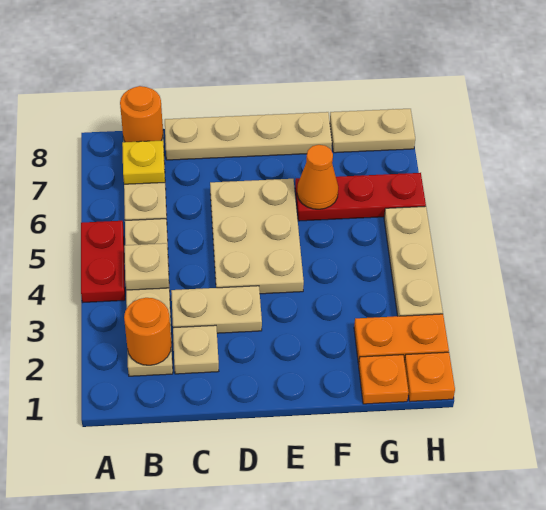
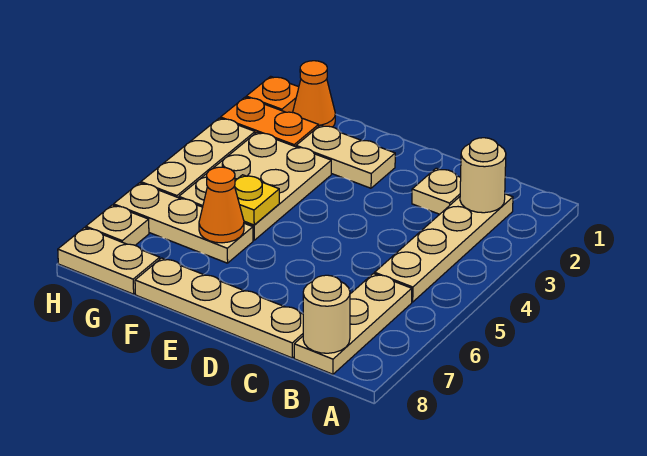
red 1x2 plate [81,221,125,302] -> none
orange 1x1 round brick [124,298,171,365] -> tan 1x1 round brick [460,138,506,213]
tan 1x1 plate [124,243,169,290] -> tan 1x1 plate moved to [86,205,149,245]
yellow 1x1 plate [122,140,165,184] -> yellow 1x1 plate moved to [235,175,279,225]
orange 1x1 round brick [120,86,163,142] -> tan 1x1 round brick [303,275,350,353]
tan 1x2 plate [171,286,262,333] -> tan 1x2 plate moved to [296,125,395,188]
tan 2x3 plate [210,179,304,294] -> tan 2x3 plate moved to [179,132,331,240]
red 1x3 plate [295,173,426,221] -> tan 1x3 plate [114,183,253,263]
orange 1x1 plate [359,355,409,404] -> orange 1x1 cone [293,61,335,127]

